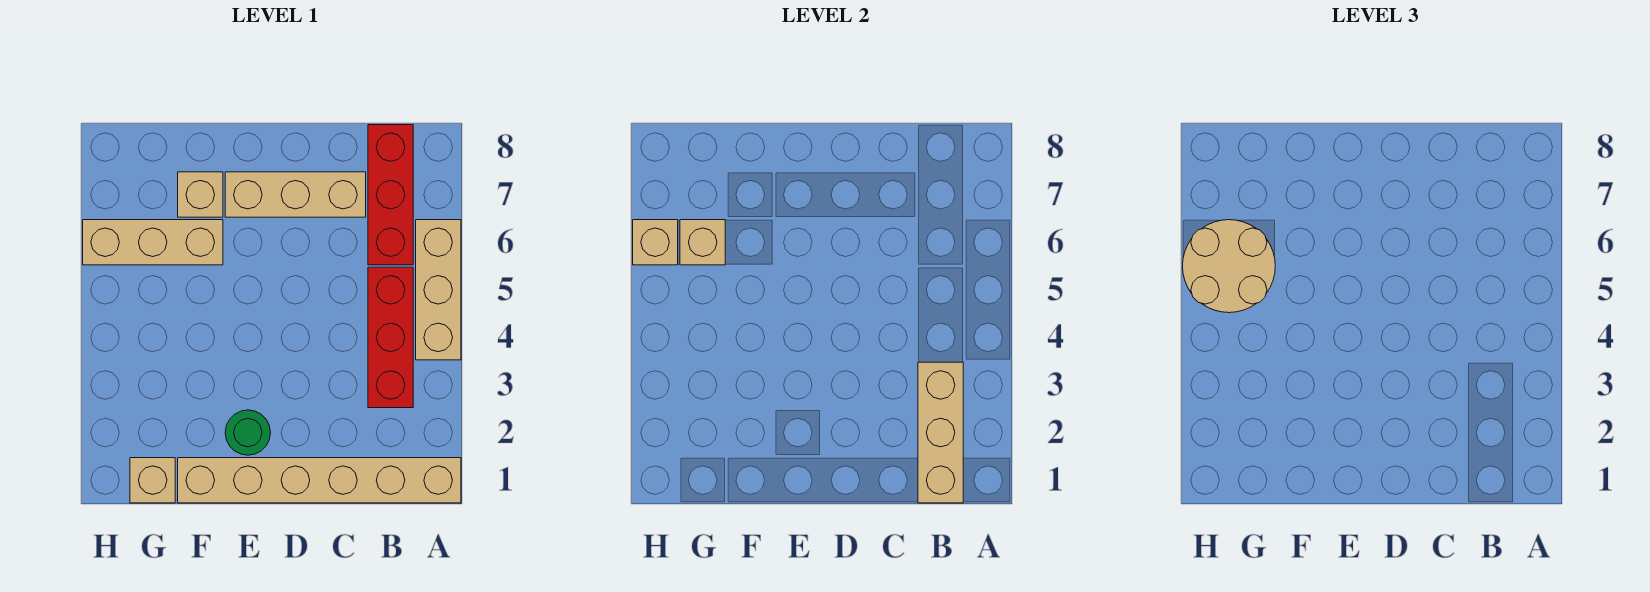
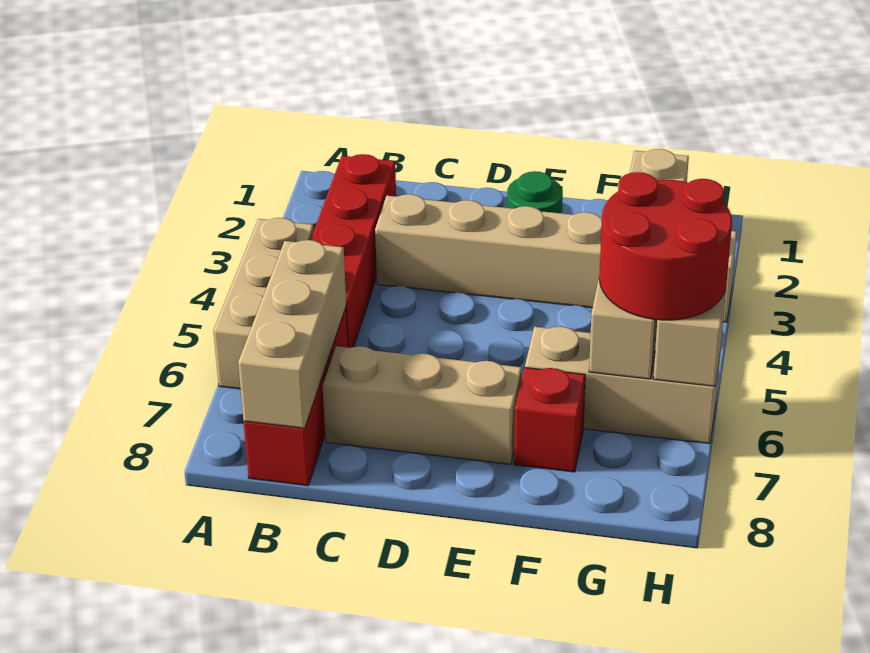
tan 1x6 brick [178,458,461,503] -> tan 1x6 brick moved to [375,194,737,322]
tan 1x3 brick [918,362,963,503] -> tan 1x3 brick moved to [238,240,346,428]
red 1x3 brick [368,267,413,408] -> red 1x4 brick [311,154,396,348]
tan 1x1 brick [178,172,223,217] -> red 1x1 brick [514,368,585,472]
tan 2x2 round brick [1183,220,1275,313] -> red 2x2 round brick [599,172,732,320]

